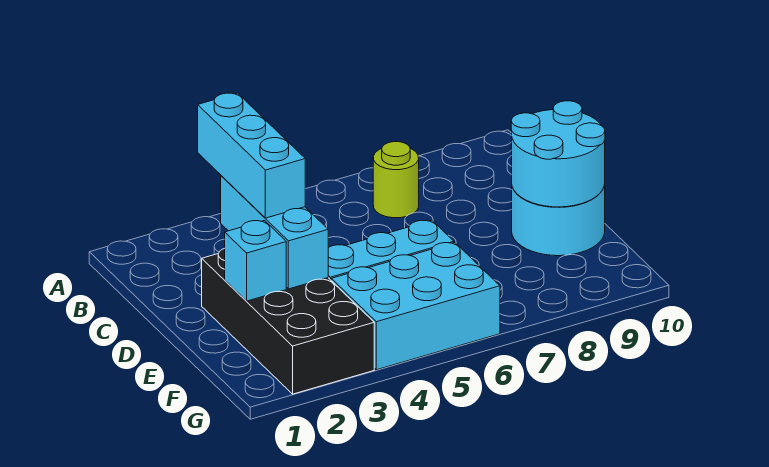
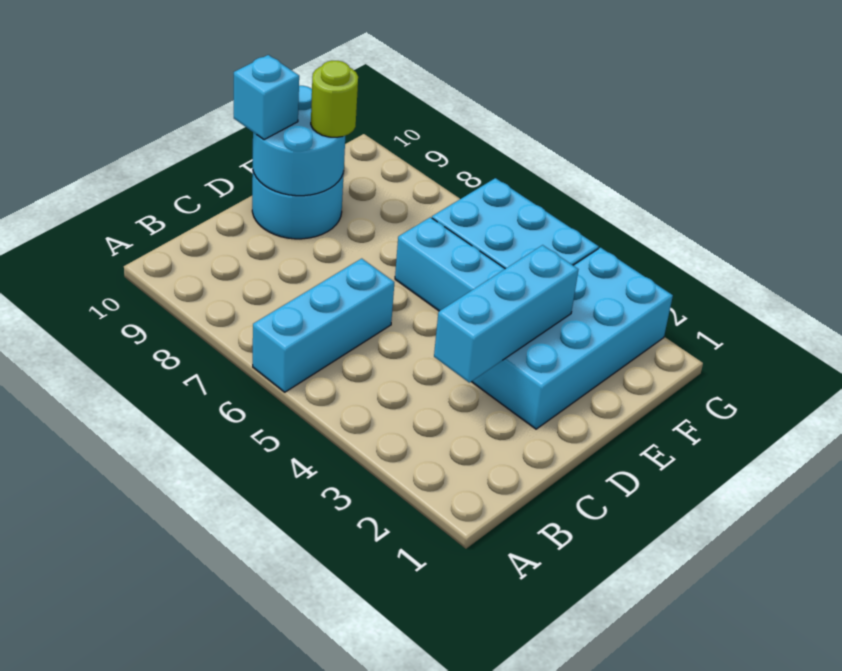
cyan 1x3 brick [198,93,305,218] -> cyan 1x3 brick moved to [253,259,394,392]
lime 1x1 round brick [373,142,419,218] -> lime 1x1 round brick moved to [311,61,358,137]
black 2x4 brick [202,248,374,394] -> cyan 2x4 brick [472,248,673,429]
cyan 1x1 brick [225,221,286,301] -> cyan 1x1 brick moved to [234,55,299,140]

